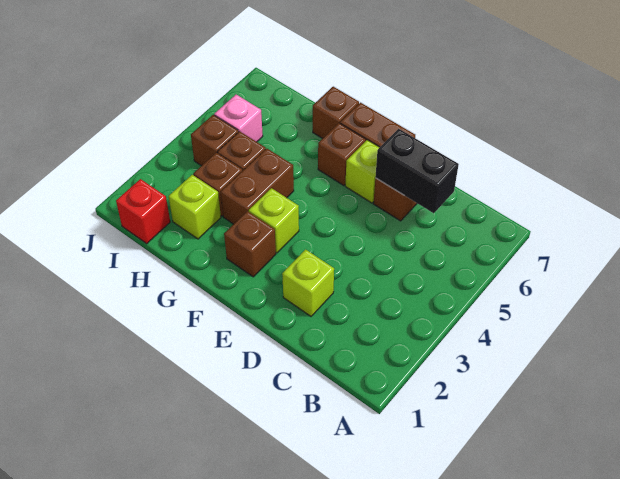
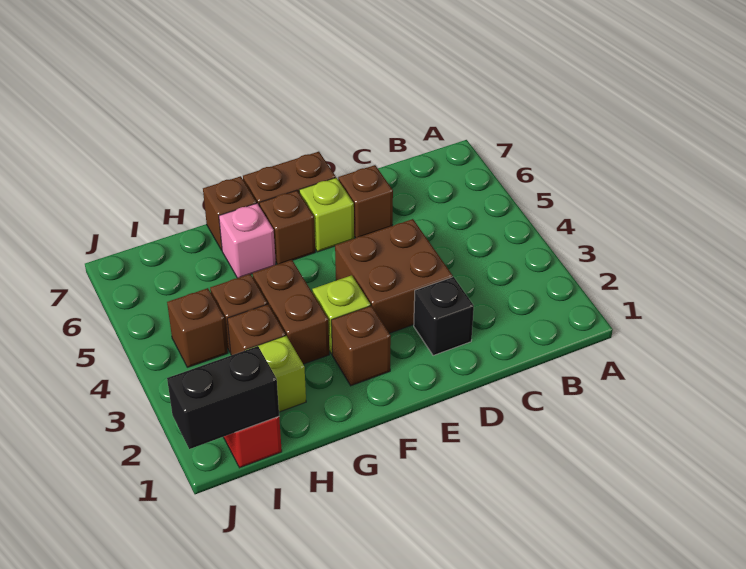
black 1x2 brick [375,129,459,213] -> black 1x2 brick moved to [167,346,279,449]
lime 1x1 brick [282,250,334,316] -> black 1x1 brick [414,277,474,356]
none -> brown 2x2 brick [335,219,453,333]
pink 1x1 brick [214,95,263,142] -> pink 1x1 brick moved to [219,203,276,278]

